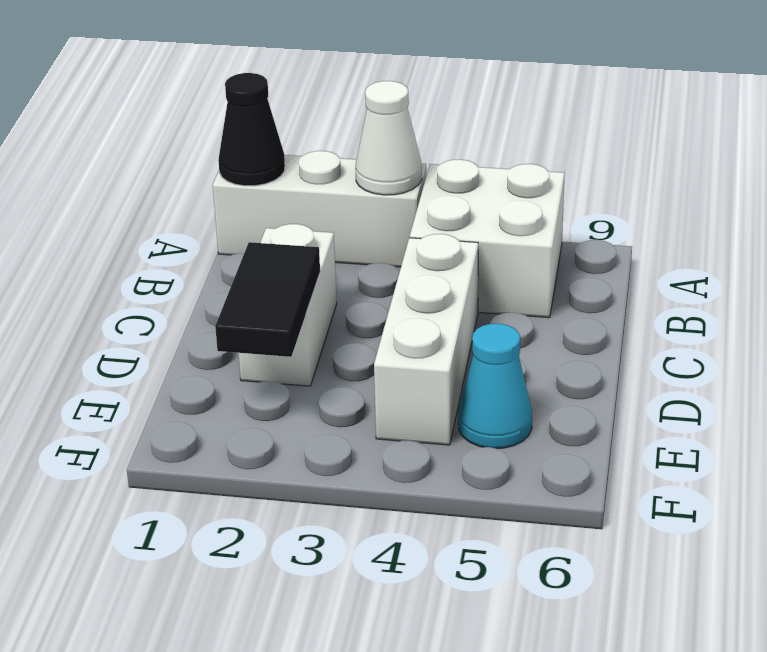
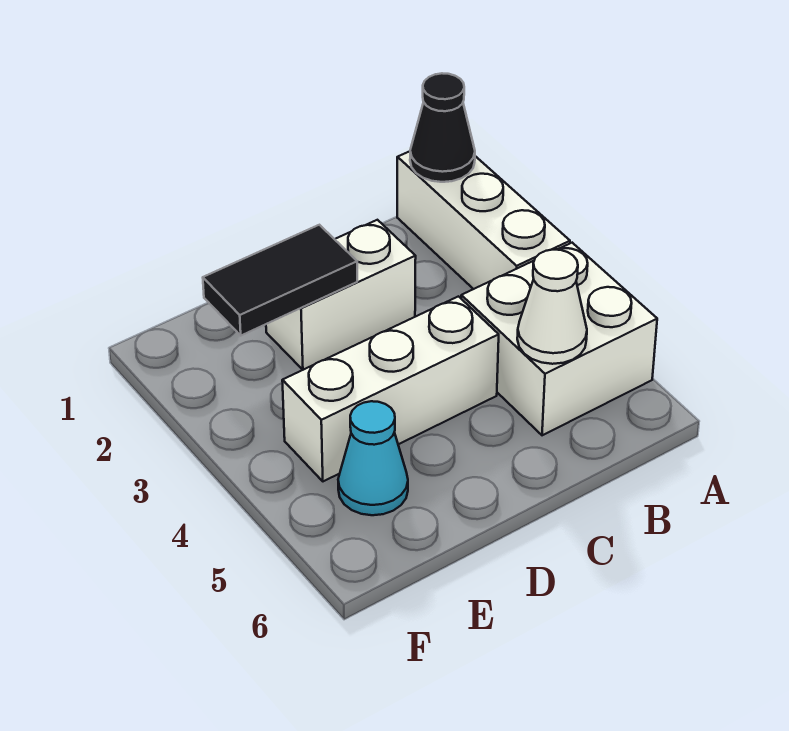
white 1x1 cone [355,81,422,195] -> white 1x1 cone moved to [517,250,587,364]

